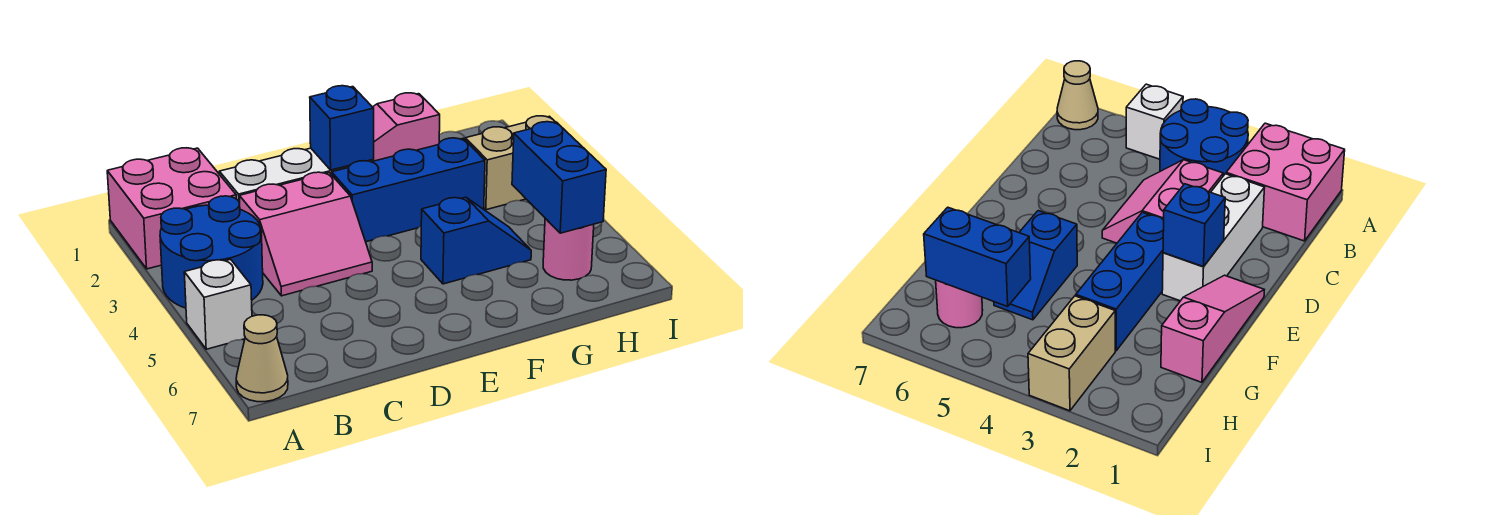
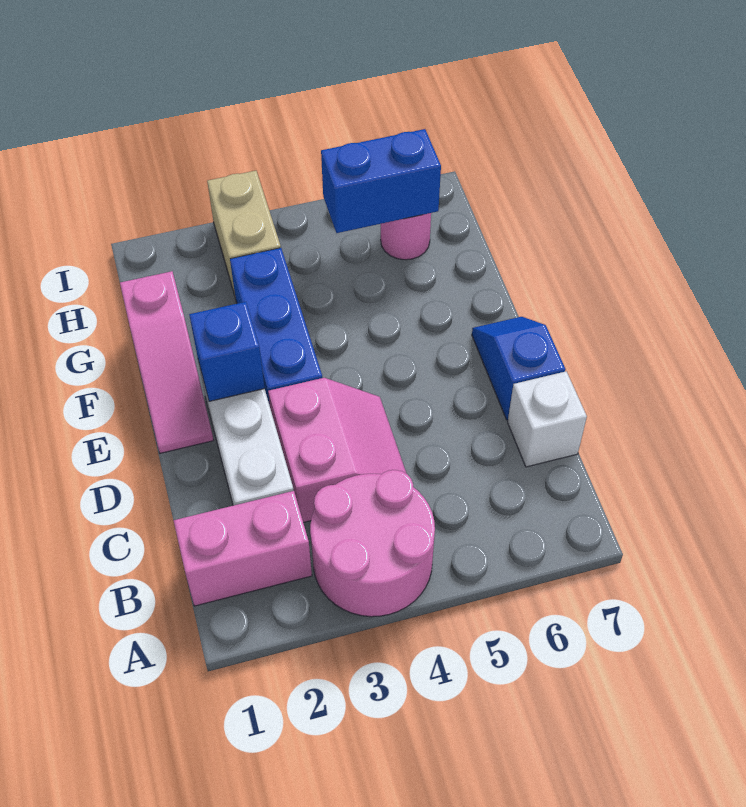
pink 2x2 brick [107,148,236,269] -> pink 1x2 brick [173,491,312,606]
blue 2x2 round brick [160,196,263,308] -> pink 2x2 round brick [310,470,435,617]
white 1x1 brick [184,259,252,349] -> white 1x1 brick moved to [508,371,587,467]
tan 1x1 cone [236,315,288,402] -> none
blue 1x2 slope [421,197,531,284] -> blue 1x2 slope moved to [472,317,566,420]

